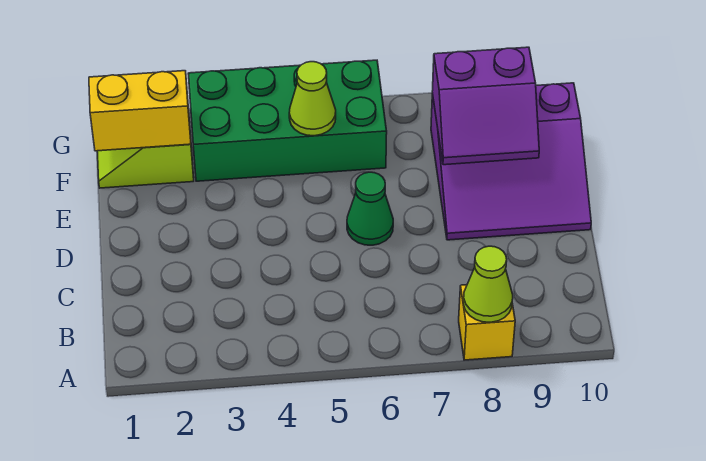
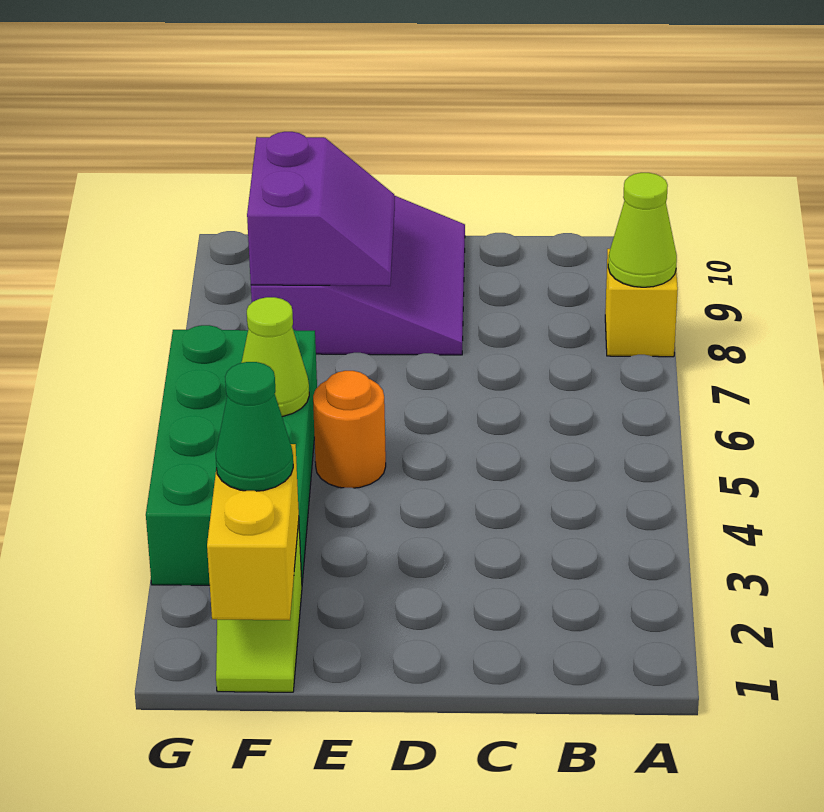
green 1x1 cone [347,172,393,245] -> green 1x1 cone moved to [216,362,293,491]
none -> orange 1x1 round brick [313,371,386,488]

